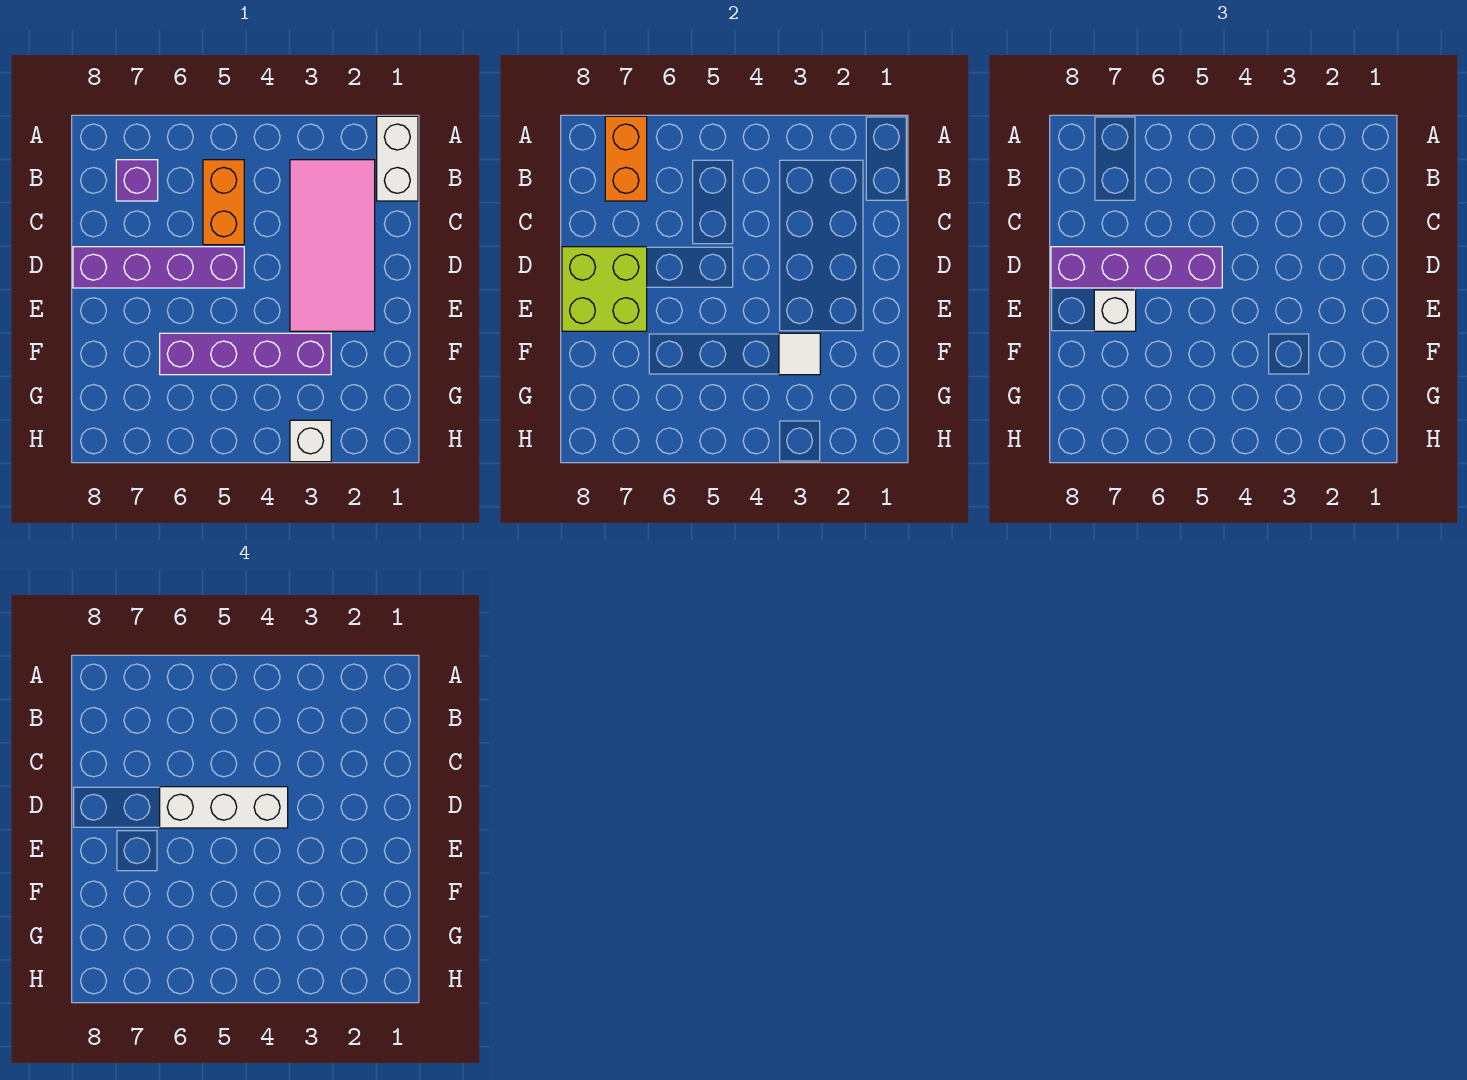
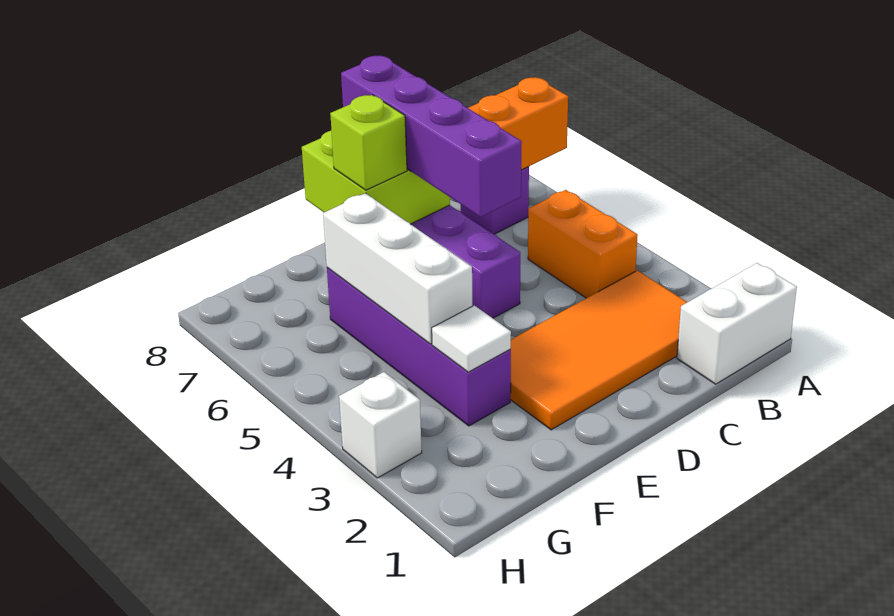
pink 2x4 tile [290,160,375,331] -> orange 2x4 tile [510,270,687,430]
orange 1x2 brick [203,160,244,245] -> orange 1x2 brick turned to [528,190,637,298]
white 1x3 brick [160,787,288,828] -> white 1x3 brick moved to [323,193,472,344]
white 1x1 brick [1094,290,1136,331] -> lime 1x1 brick [330,95,407,190]

